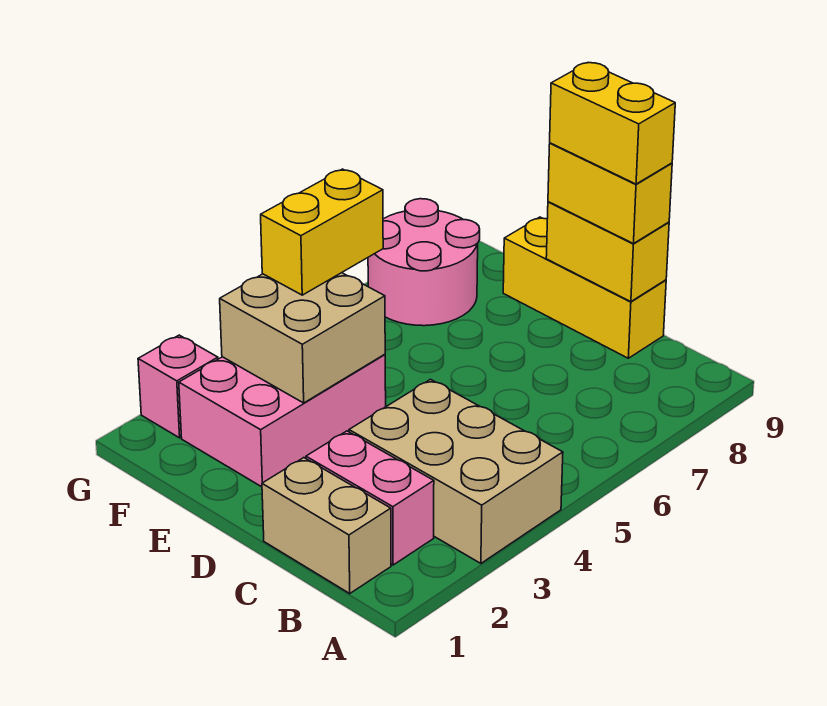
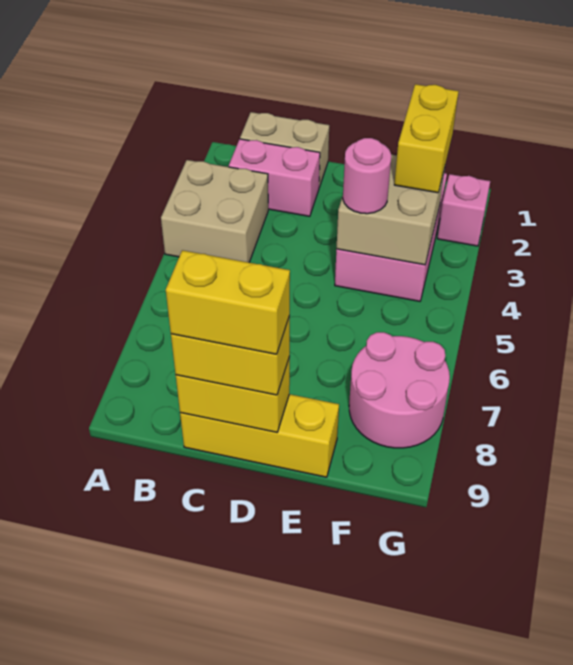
tan 2x3 brick [349,379,563,563] -> tan 2x2 brick [161,160,268,262]
none -> pink 1x1 round brick [343,138,391,214]
yellow 1x2 brick [261,169,383,295] -> yellow 1x2 brick moved to [394,84,459,193]

